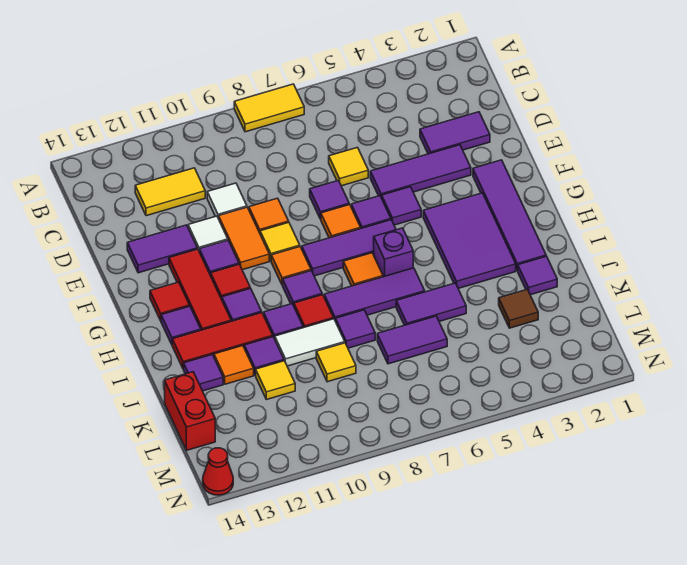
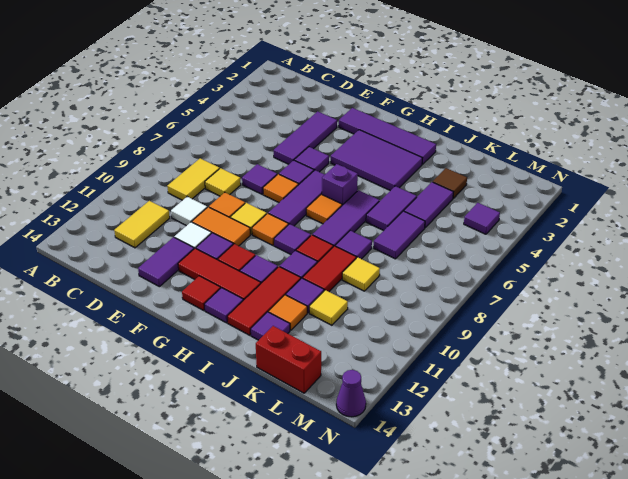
yellow 1x2 tile [234,84,304,132] -> yellow 1x2 tile moved to [168,158,220,200]
purple 1x2 tile [420,112,490,154] -> purple 1x2 tile moved to [404,182,453,228]
yellow 1x1 tile [329,147,368,186] -> yellow 1x1 tile moved to [205,168,241,196]
purple 1x1 tile [518,256,557,295] -> purple 1x1 tile moved to [464,203,500,234]
white 1x2 tile [275,319,345,366] -> red 1x2 tile [303,246,356,292]
red 1x1 cone [203,448,233,495] -> purple 1x1 cone [336,370,366,417]

